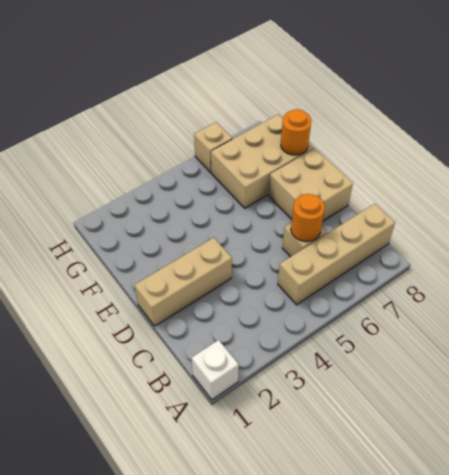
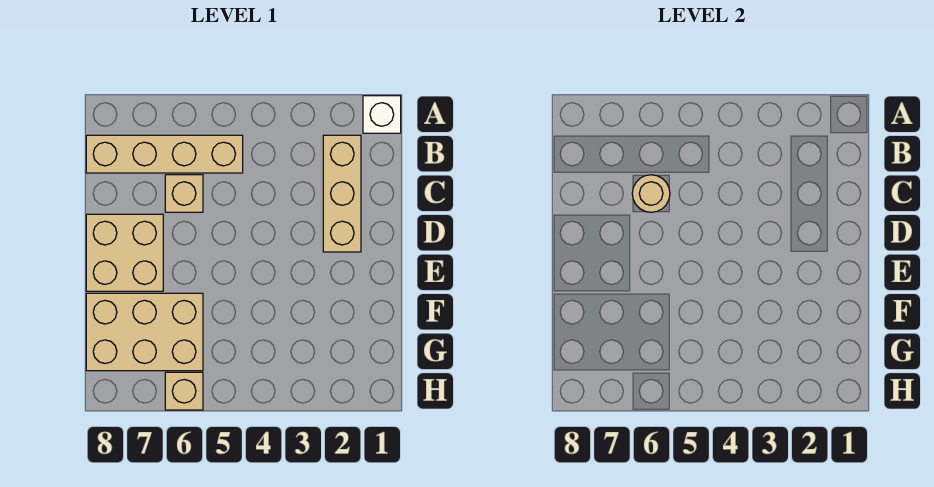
orange 1x1 round brick [291,194,325,242] -> tan 1x1 round brick [632,175,670,212]
tan 1x3 brick [134,238,232,326] -> tan 1x3 brick turned to [323,135,361,252]
orange 1x1 round brick [281,109,311,155] -> none

